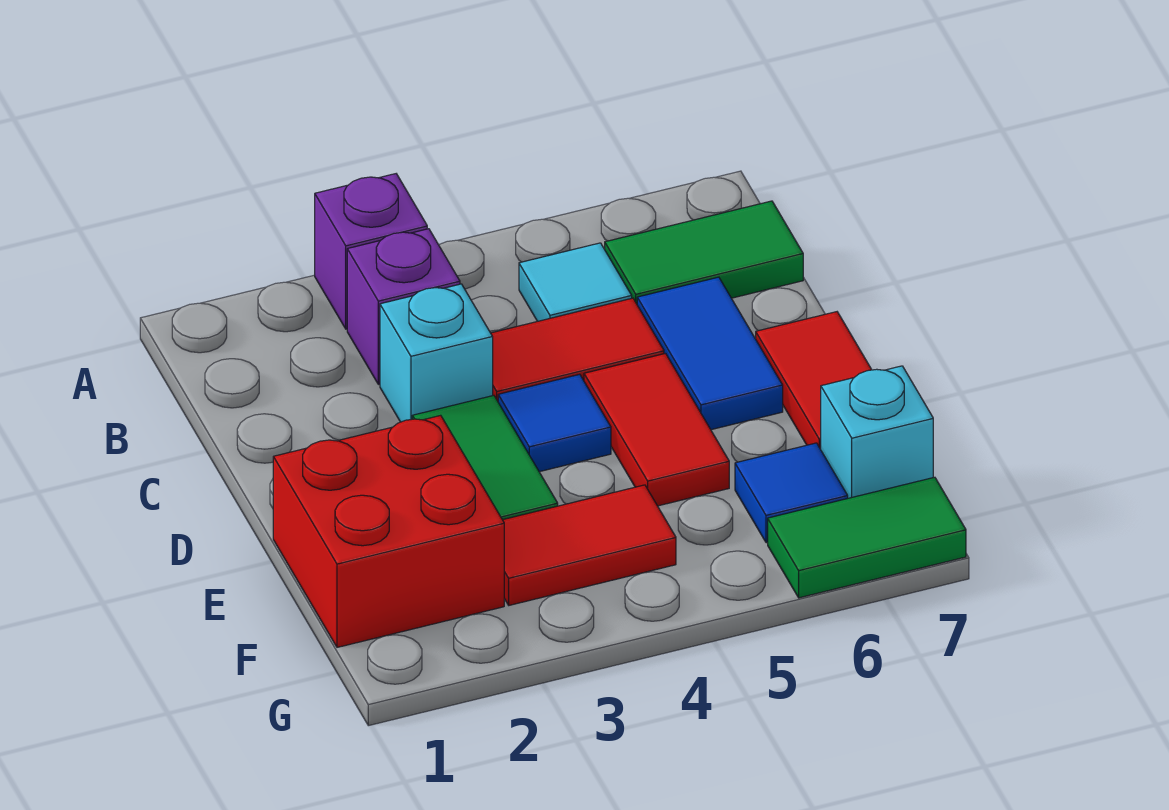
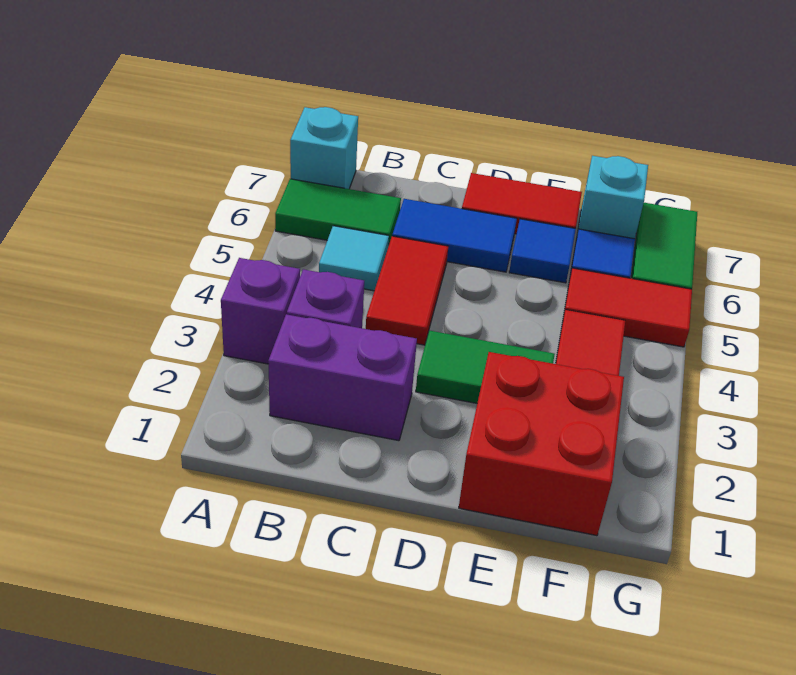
none -> purple 1x2 brick [268,314,417,441]
green 1x2 tile [605,201,803,304] -> green 1x2 tile turned to [275,179,401,246]
cyan 1x1 brick [380,284,493,422] -> cyan 1x1 brick moved to [290,107,358,189]
blue 1x1 tile [498,374,611,472] -> blue 1x1 tile moved to [509,219,576,283]
red 1x2 tile [584,354,729,506] -> red 1x2 tile moved to [563,268,692,347]

